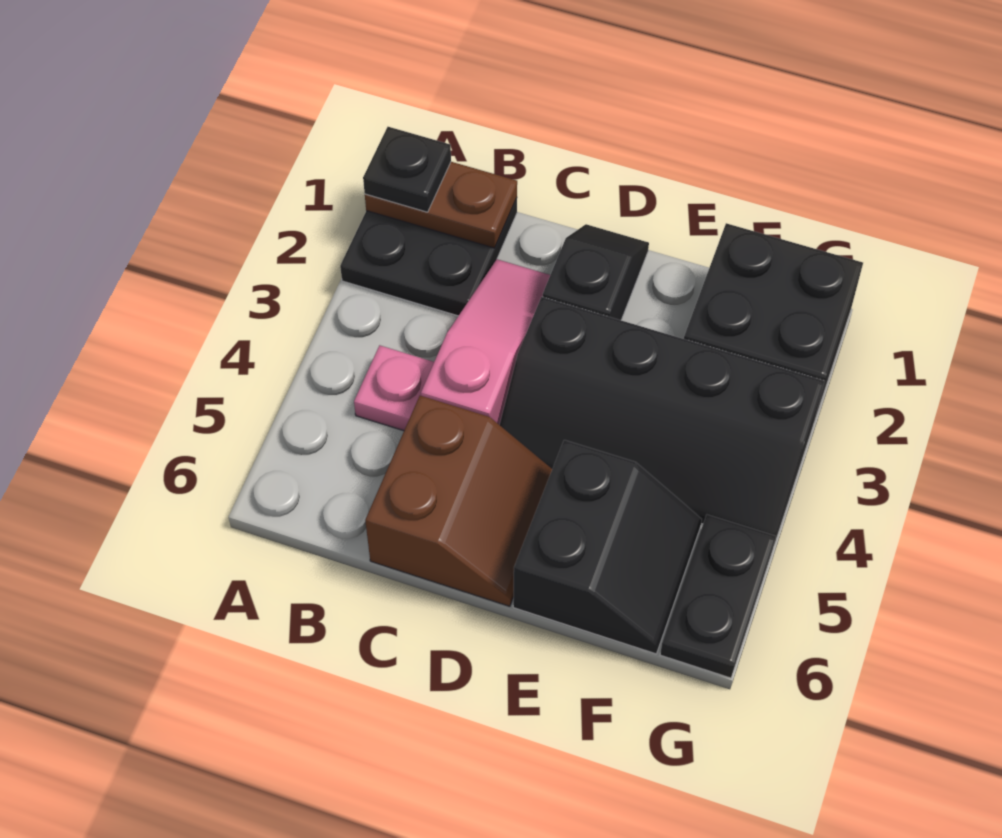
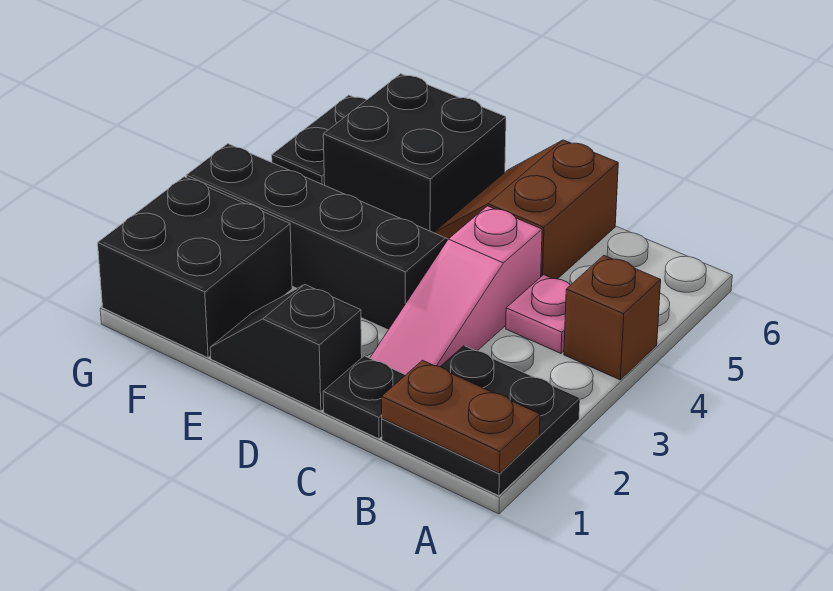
black 1x1 plate [363,127,451,212] -> black 1x1 plate moved to [323,356,405,439]
none -> brown 1x1 brick [564,255,661,380]
black 1x2 slope [543,224,649,320] -> black 1x2 slope turned to [210,285,362,411]
black 2x2 slope [513,440,702,654] -> black 2x2 brick [323,74,506,233]

